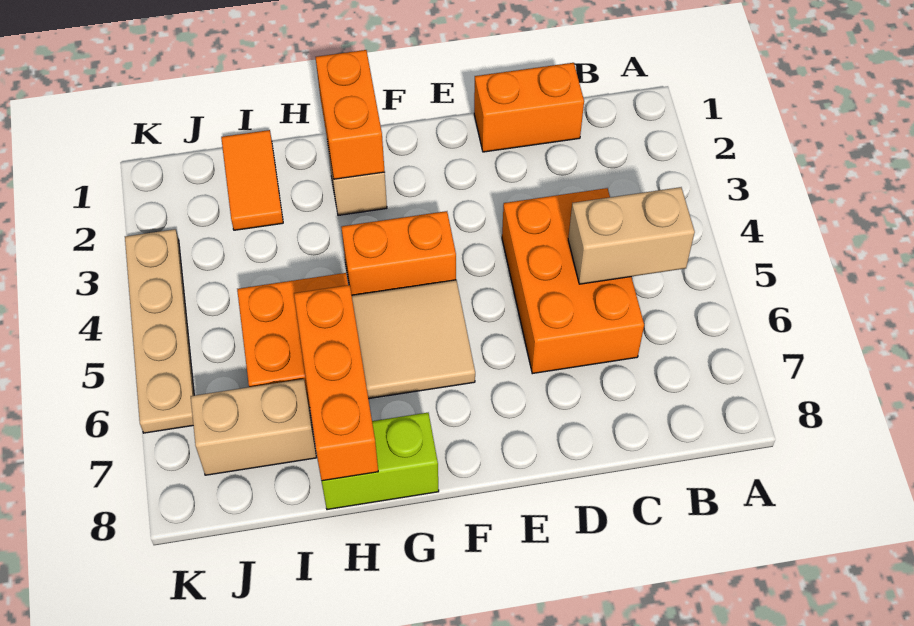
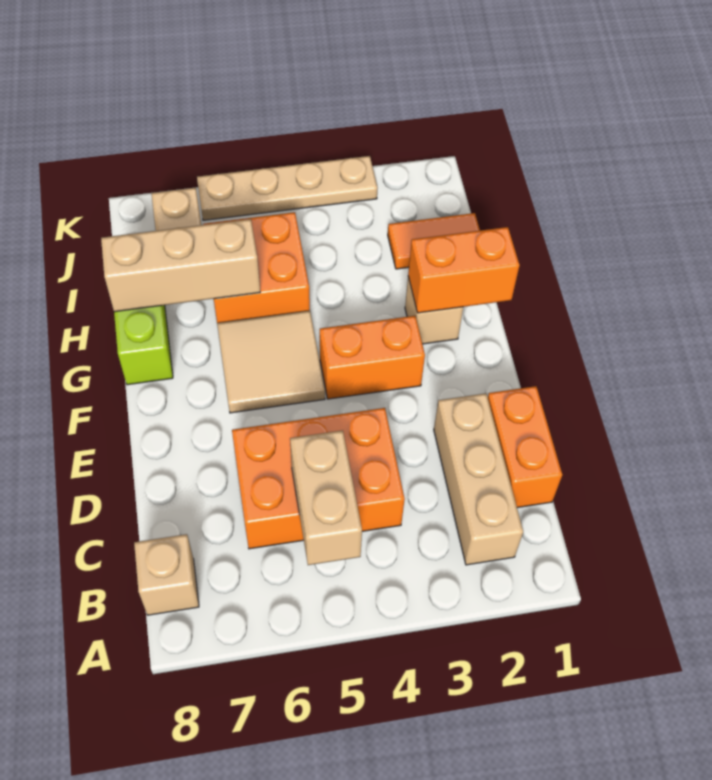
none -> tan 1x3 brick [434,393,523,565]
none -> tan 1x1 brick [134,534,199,615]
orange 1x2 brick [341,211,456,295] -> orange 1x2 brick turned to [320,316,425,399]
orange 1x3 brick [294,285,378,481] -> tan 1x3 brick [101,219,260,312]

